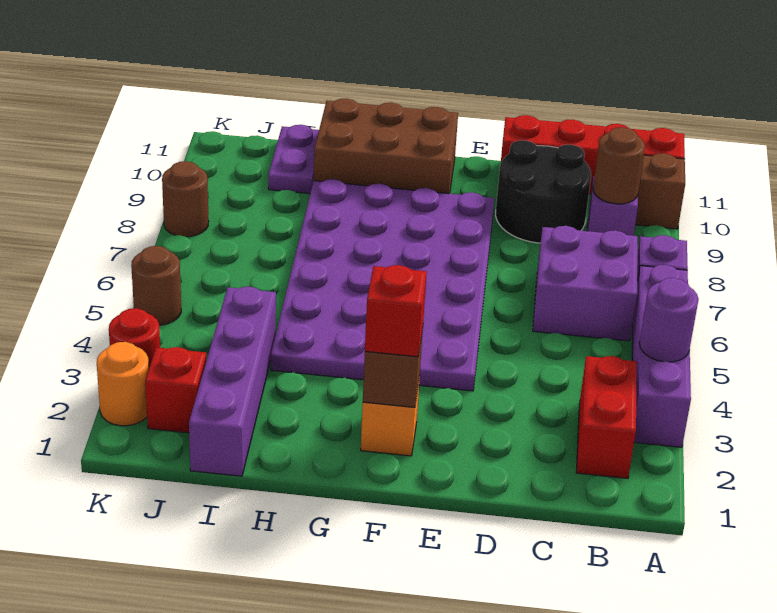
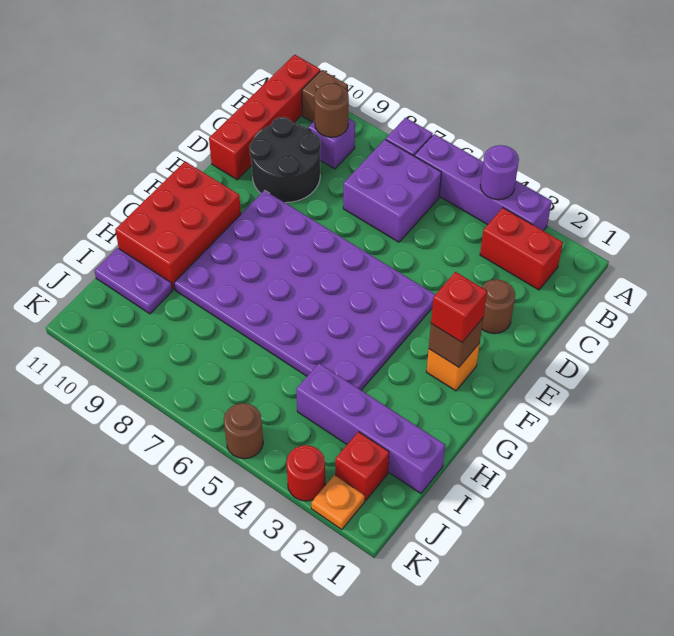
brown 2x3 brick [314,99,458,194] -> red 2x3 brick [115,162,241,289]
orange 1x1 round brick [97,342,149,426] -> orange 1x1 plate [311,475,365,530]
brown 1x1 round brick [162,161,209,237] -> brown 1x1 round brick moved to [482,279,515,334]

